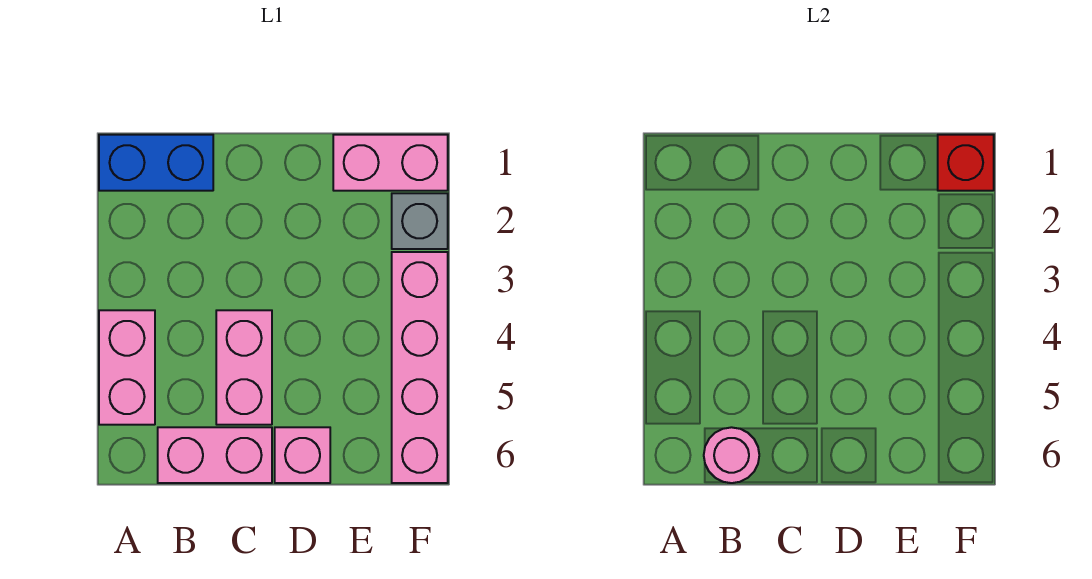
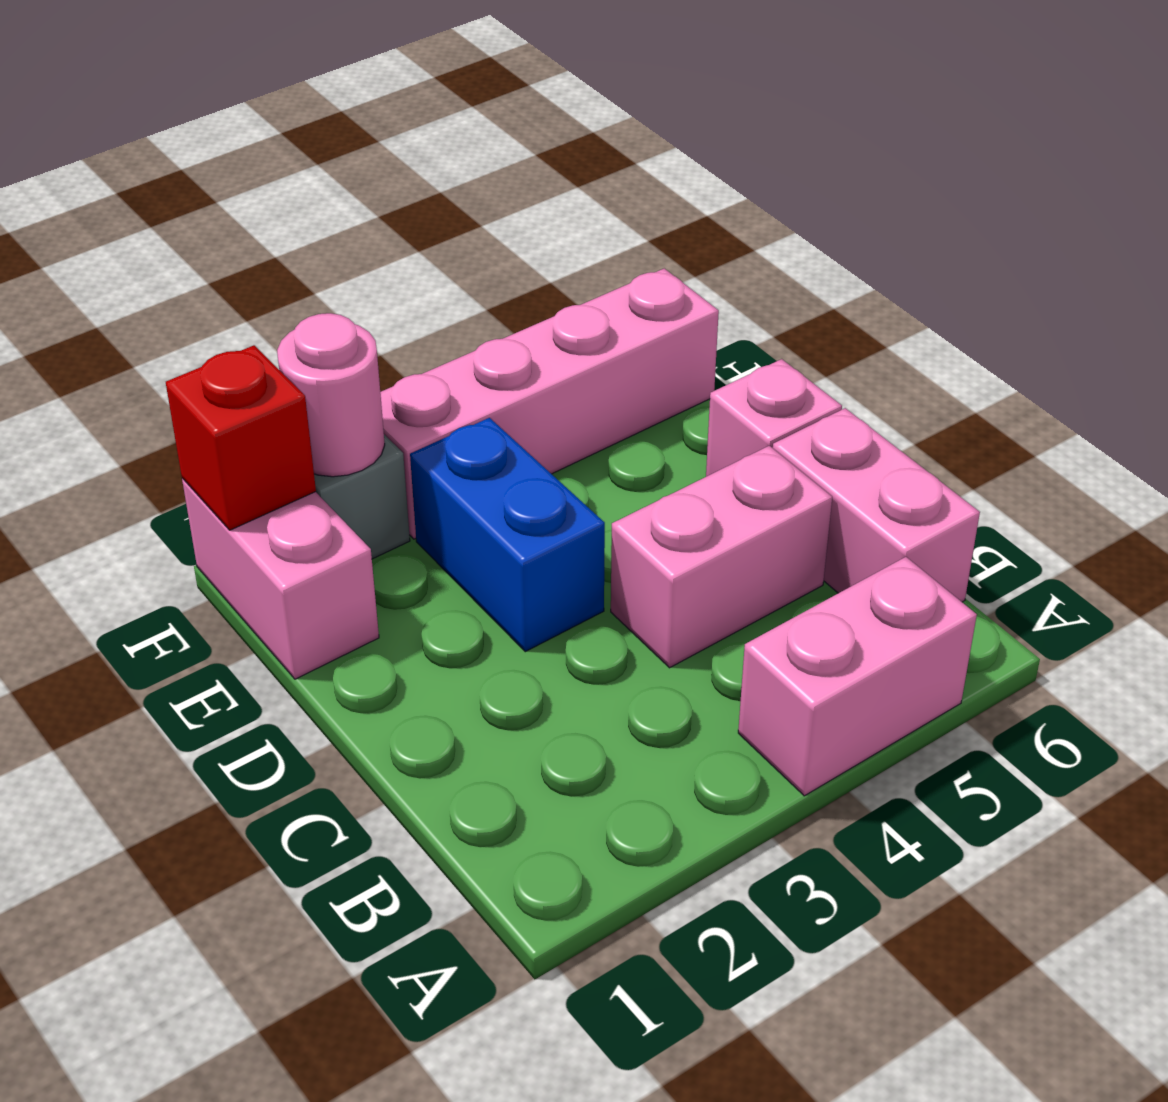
blue 1x2 brick [99,135,213,191] -> blue 1x2 brick moved to [410,418,605,652]
pink 1x1 round brick [704,427,759,483] -> pink 1x1 round brick moved to [277,313,385,477]

